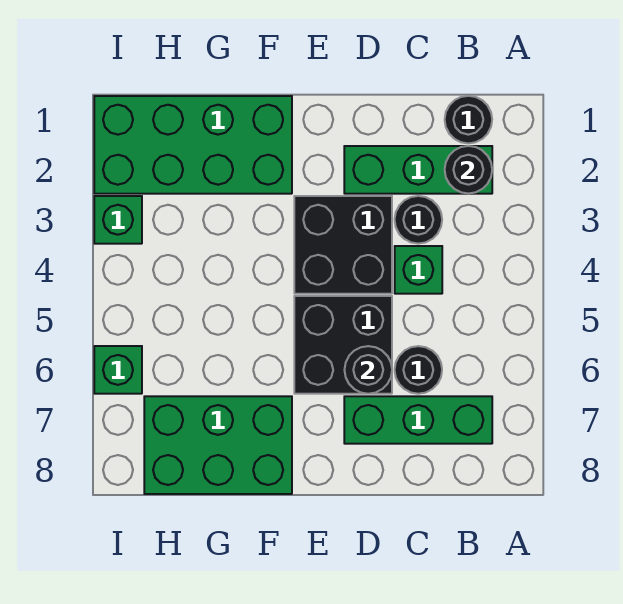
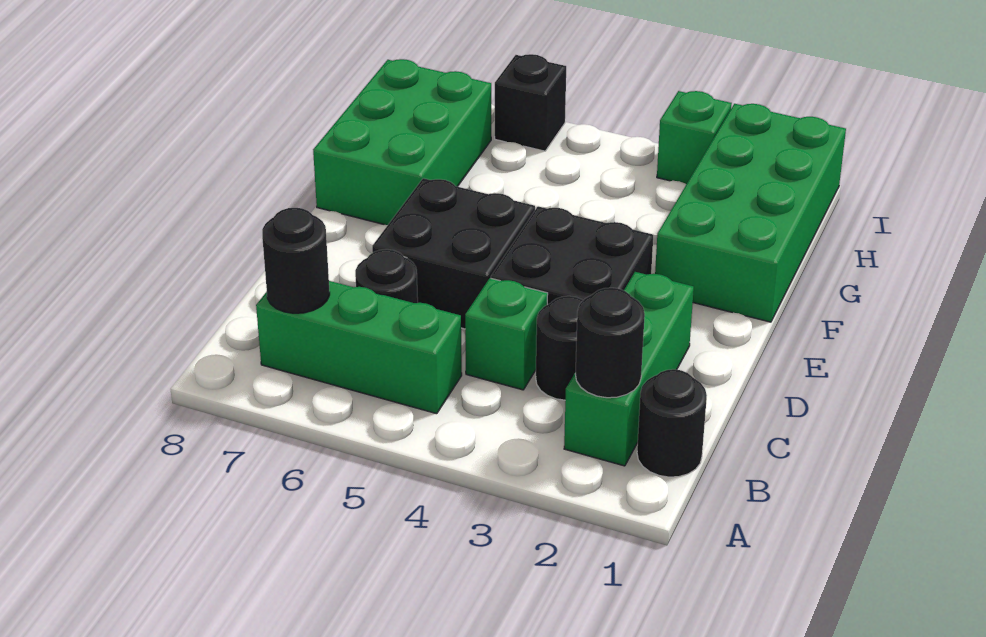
green 1x3 brick [344,396,492,444] -> green 1x3 brick turned to [256,281,462,414]
black 1x1 round brick [345,346,392,394] -> black 1x1 round brick moved to [262,208,330,313]
green 1x1 brick [94,346,142,394] -> black 1x1 brick [495,54,566,151]

